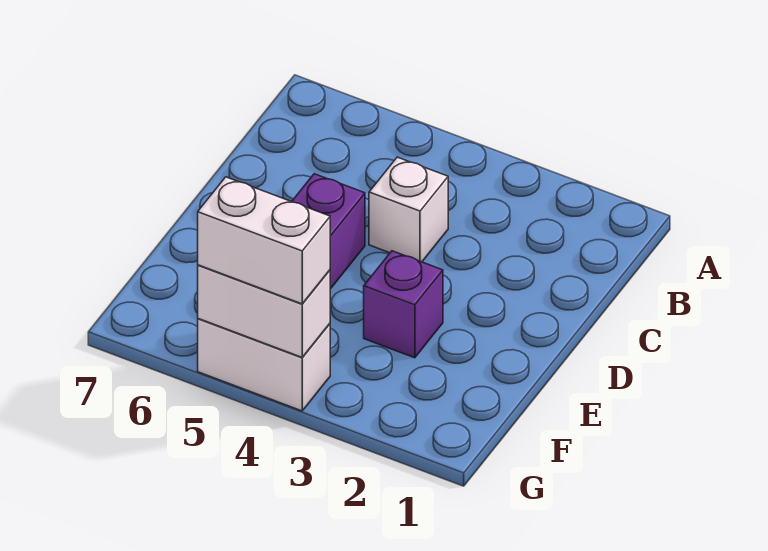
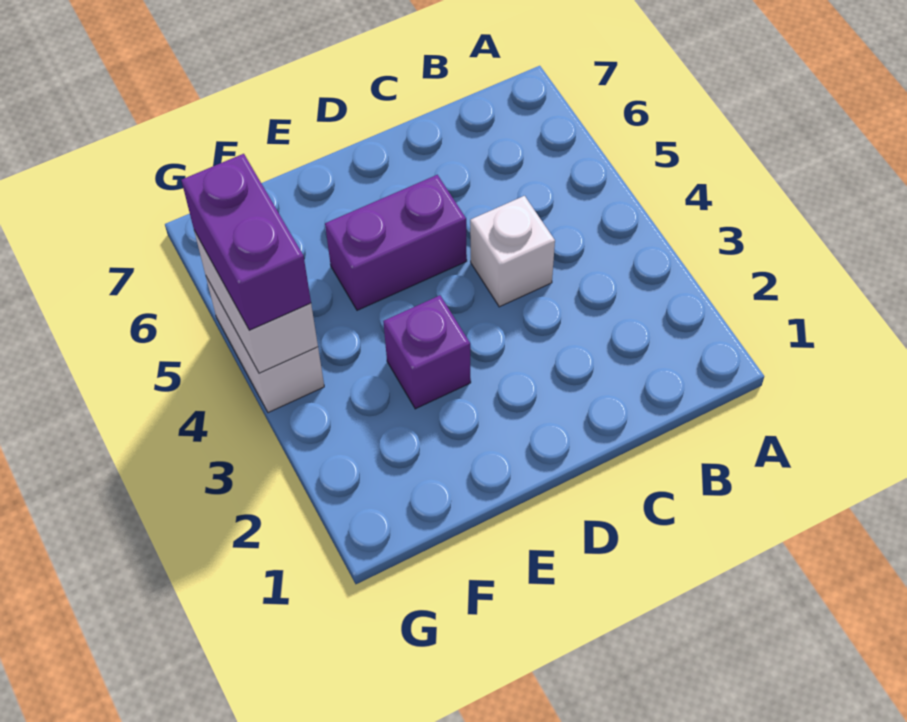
white 1x2 brick [198,177,330,304] -> purple 1x2 brick [181,154,311,330]

